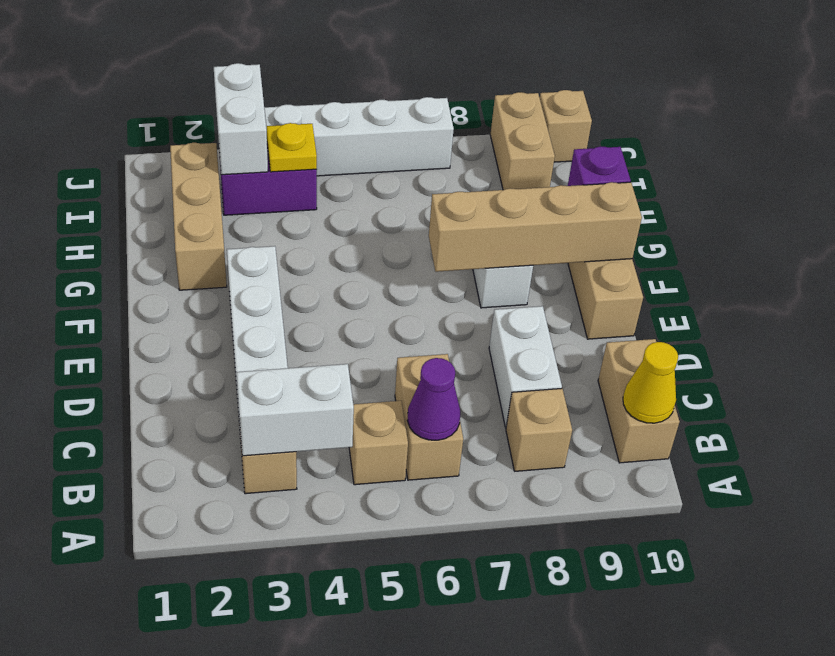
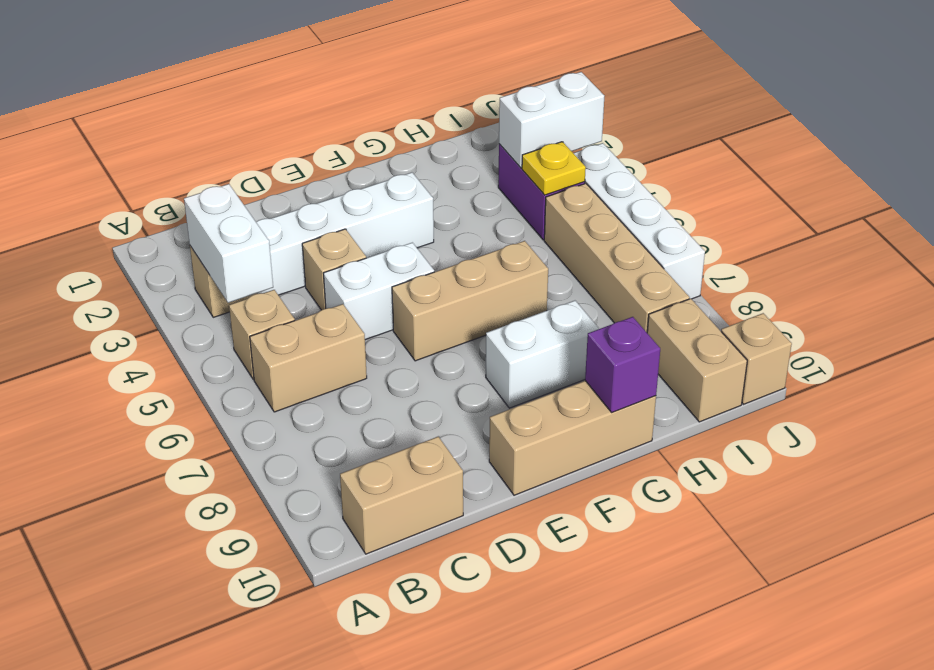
purple 1x1 cone [407,358,460,440] -> none
tan 1x1 brick [506,389,572,471] -> tan 1x1 brick moved to [302,229,366,310]
yellow 1x1 cone [623,342,678,423] -> none
white 1x2 brick [489,306,562,428] -> white 1x2 brick moved to [324,243,434,340]
tan 1x4 brick [429,182,642,272] -> tan 1x4 brick moved to [544,183,690,332]
tan 1x3 brick [170,143,227,290] -> tan 1x3 brick moved to [392,241,548,361]
tan 1x2 brick [490,92,555,190] -> tan 1x2 brick turned to [647,299,747,422]

